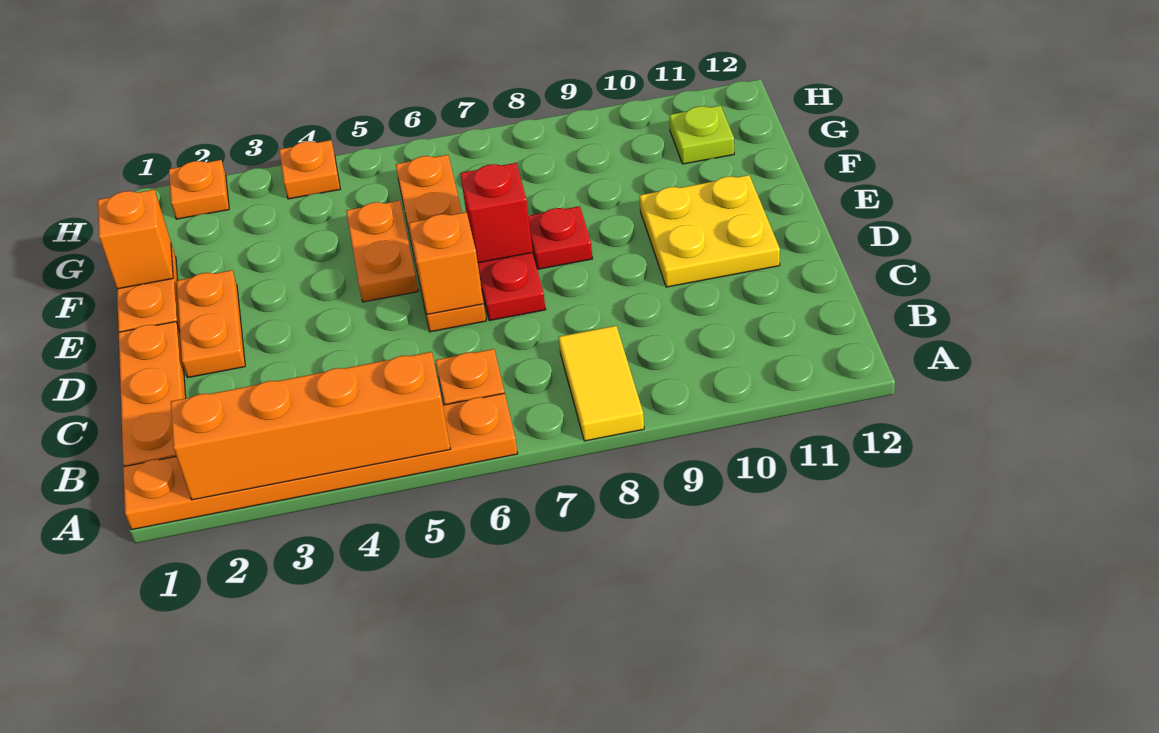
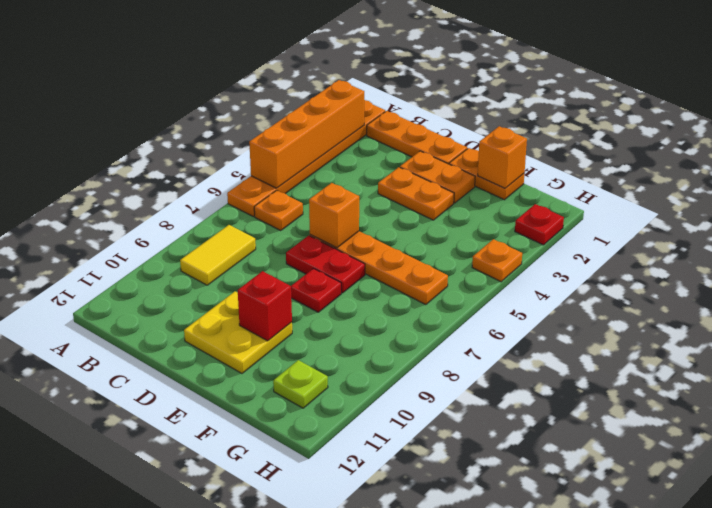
yellow 1x2 tile [559,326,644,441] -> yellow 1x2 tile turned to [180,225,256,285]
orange 1x2 plate [346,201,418,302] -> orange 1x2 plate moved to [378,167,454,220]
red 1x1 brick [460,163,533,263] -> red 1x1 brick moved to [238,271,292,341]
orange 1x1 plate [169,160,229,219] -> red 1x1 plate [515,204,564,245]

